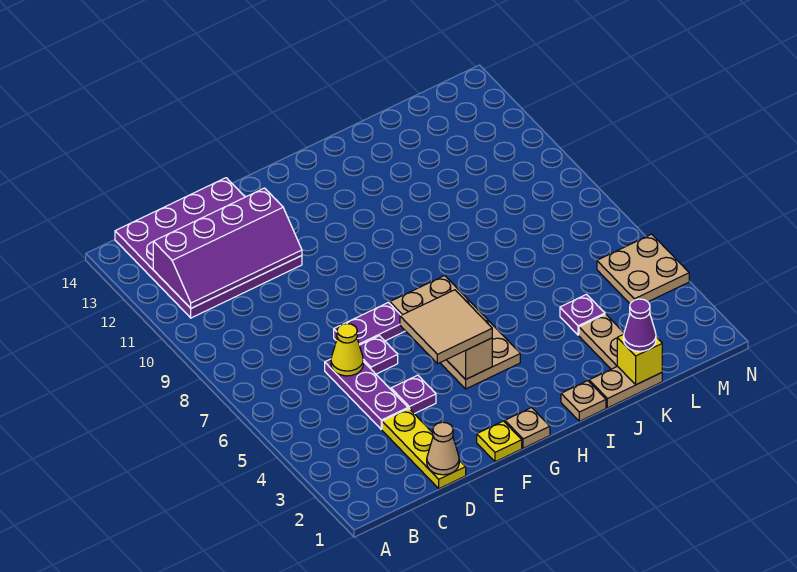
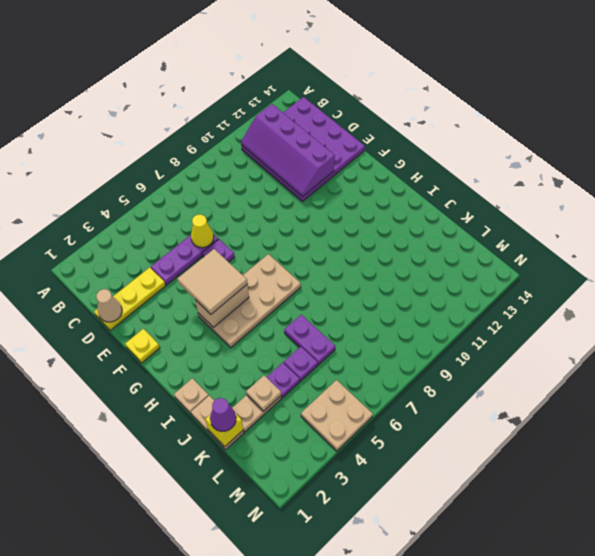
purple 1x1 plate [391,375,436,414] -> purple 1x1 plate moved to [284,347,318,381]
purple 1x2 plate [334,303,405,345] -> purple 1x2 plate moved to [284,315,335,365]
tan 1x1 plate [505,408,550,448] -> tan 1x1 plate moved to [246,376,281,411]

